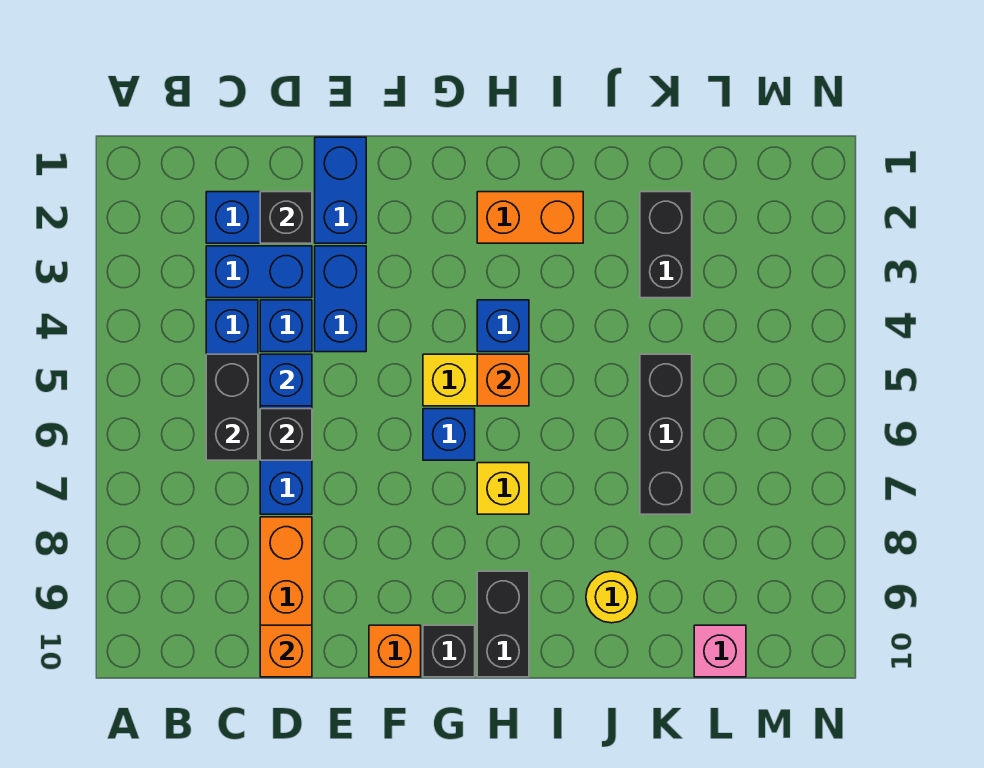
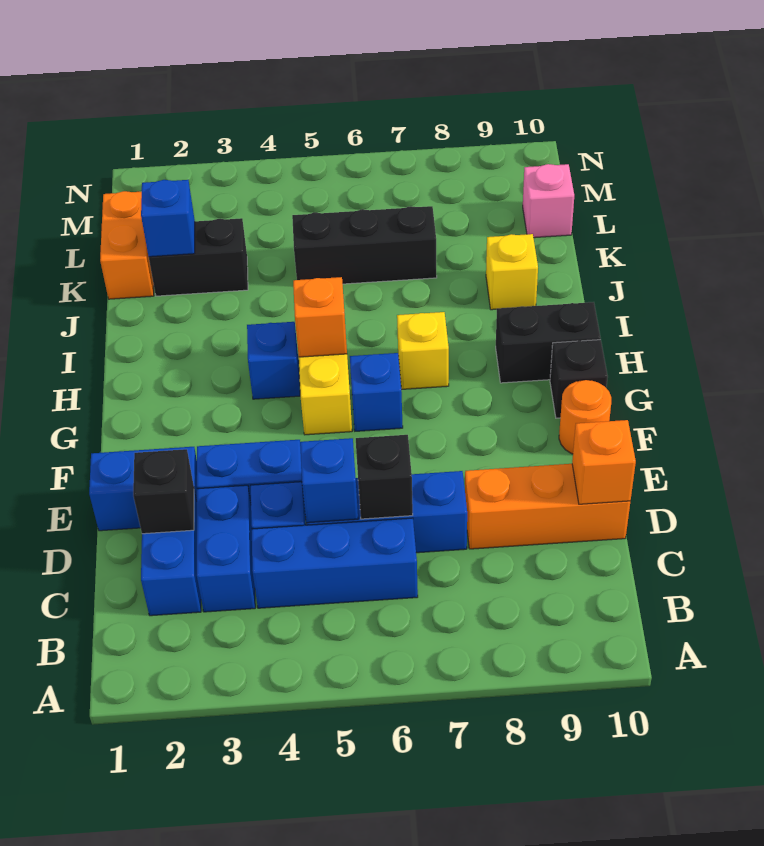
black 1x2 brick [206,354,258,460] -> none
orange 1x1 brick [369,625,421,677] -> orange 1x1 round brick [559,380,611,454]
orange 1x2 brick [477,192,583,243] -> orange 1x2 brick moved to [100,191,154,299]
yellow 1x1 round brick [586,571,637,623] -> yellow 1x1 brick [486,234,538,310]
none -> blue 1x1 brick [141,180,195,257]

